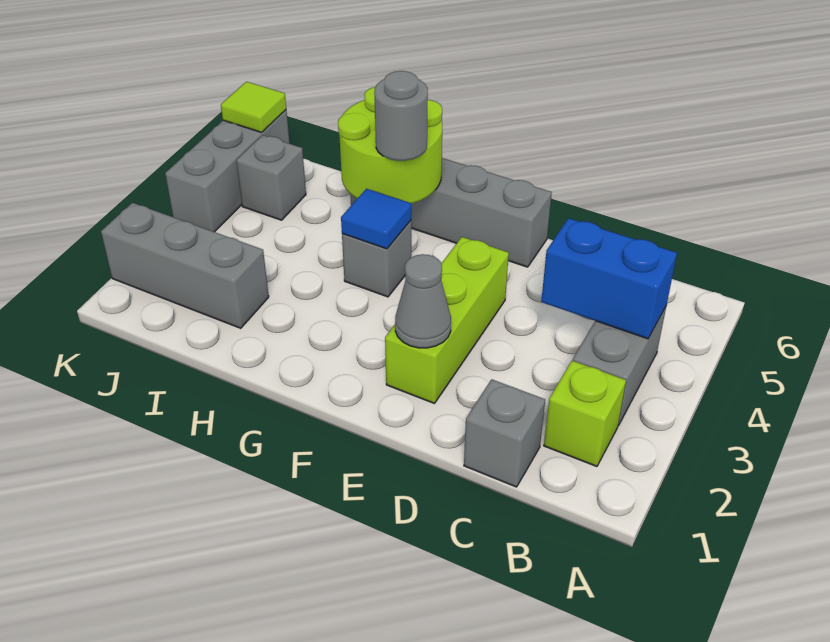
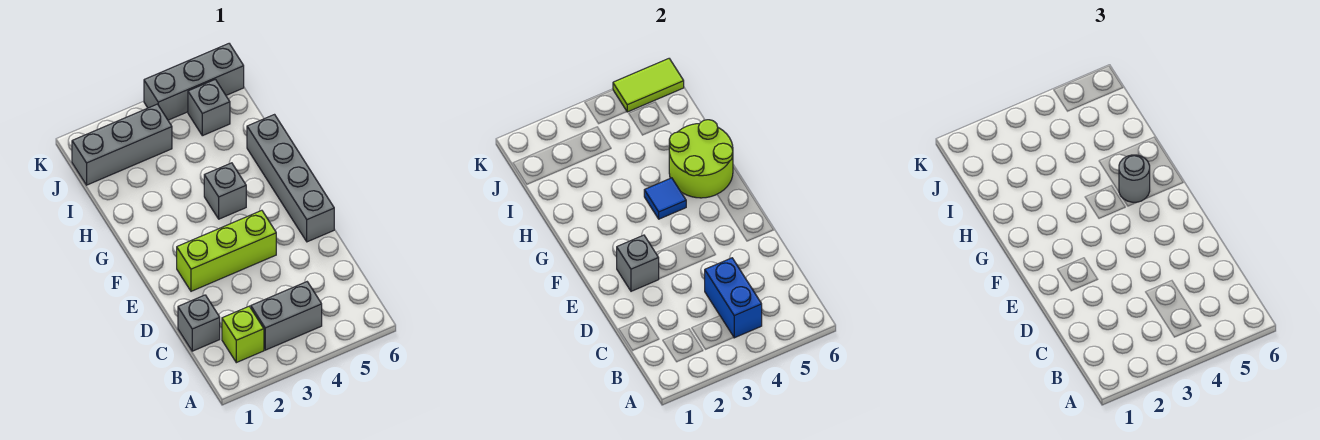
grey 1x1 cone [395,254,451,348] -> grey 1x1 brick [617,235,659,291]
grey 1x3 brick [101,203,269,328] -> grey 1x3 brick turned to [72,104,172,185]
lime 1x1 tile [221,82,286,133] -> lime 1x2 tile [613,59,684,112]

